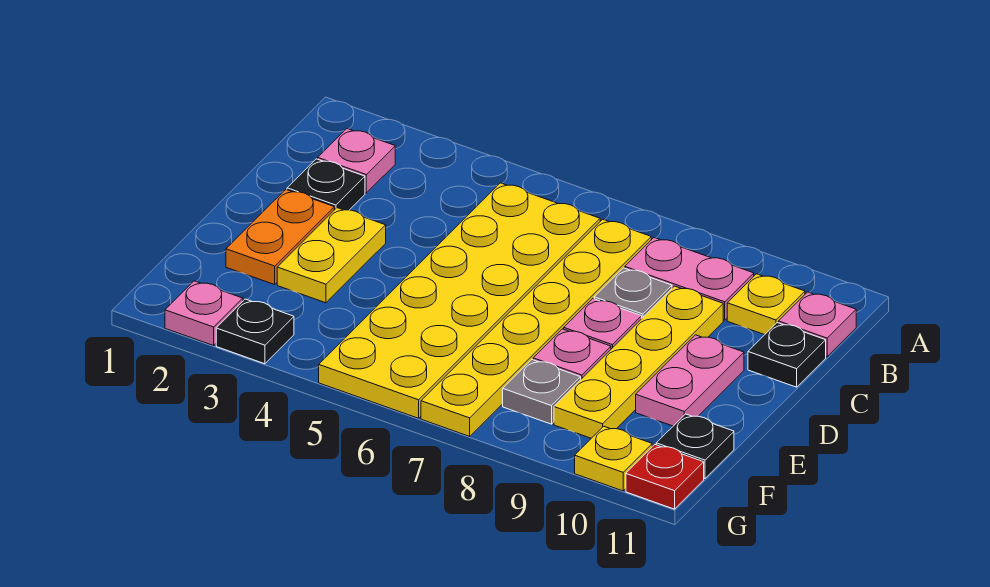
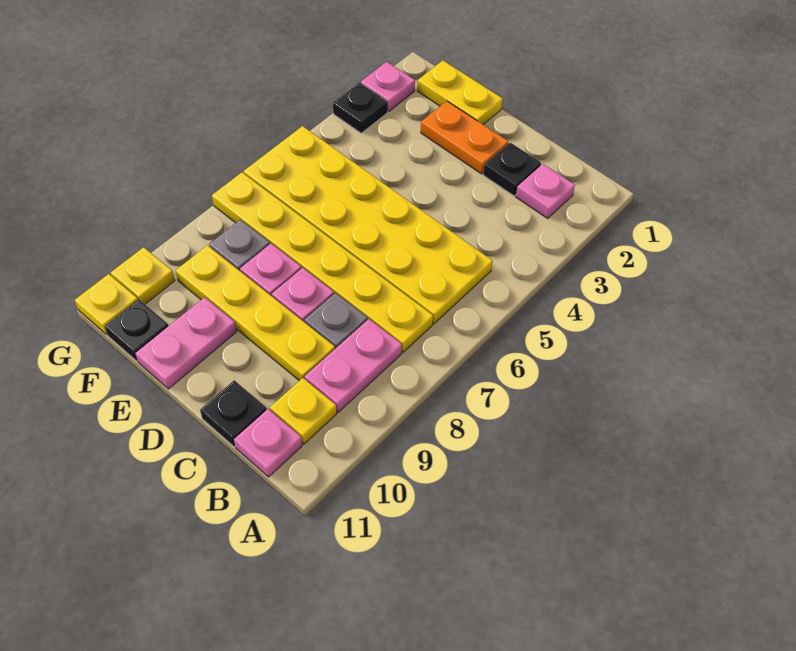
yellow 1x2 plate [277,208,386,303] -> yellow 1x2 plate moved to [417,60,503,125]
pink 1x2 plate [636,335,744,426] -> pink 1x2 plate turned to [135,297,237,389]
red 1x1 plate [626,445,704,509] -> yellow 1x1 plate [75,274,138,335]

